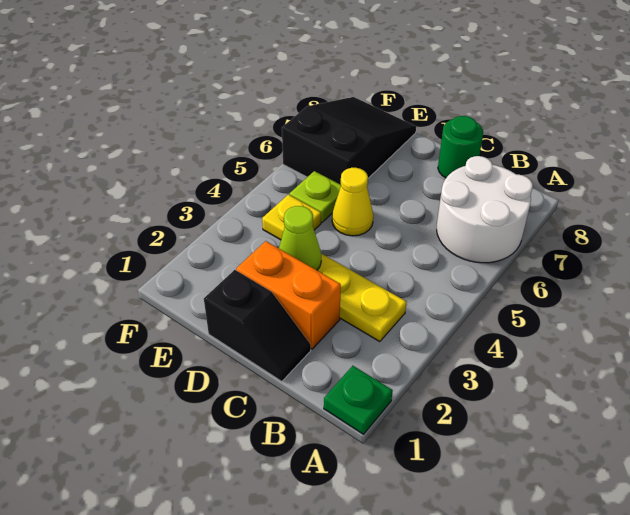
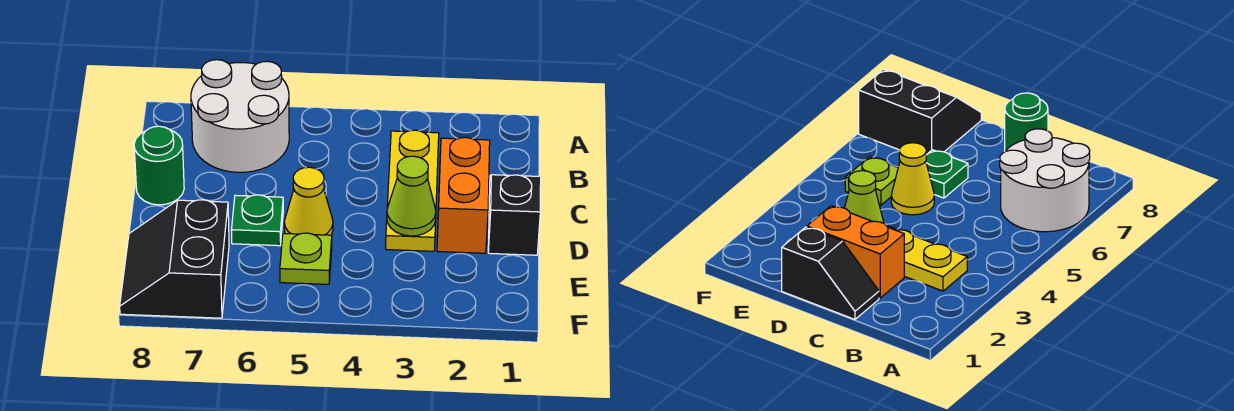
green 1x1 plate [324,366,393,434] -> green 1x1 plate moved to [231,195,283,246]
yellow 1x1 plate [262,195,321,240] -> none
black 2x3 slope [282,97,416,185] -> black 2x2 slope [120,200,229,318]

